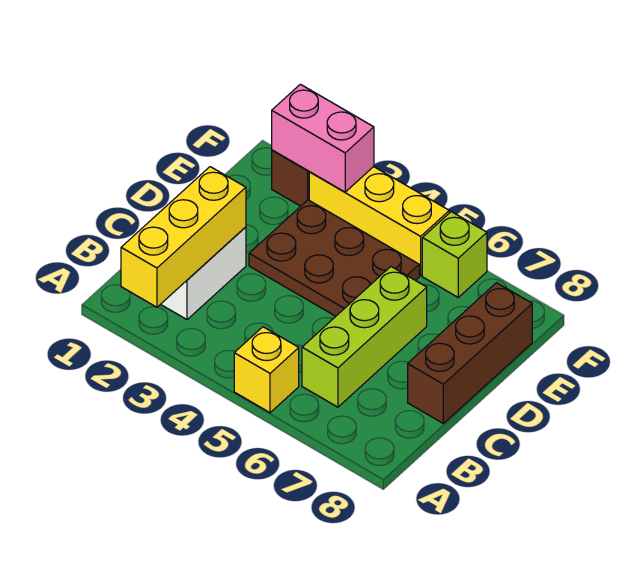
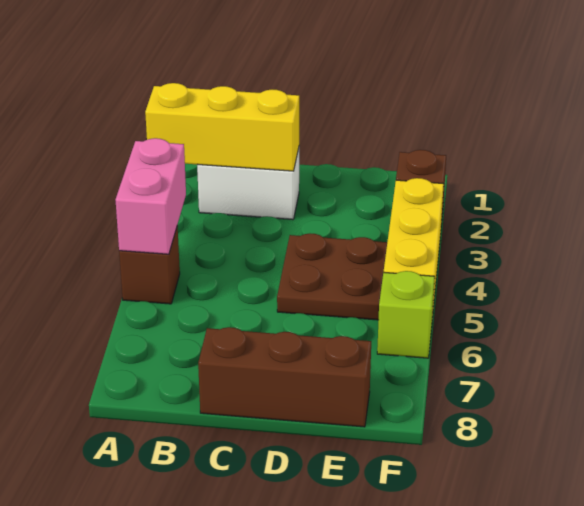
yellow 1x1 brick [234,327,299,413] -> brown 1x1 brick [119,225,180,304]
lime 1x3 brick [302,267,427,407] -> none
brown 2x3 plate [249,200,419,316] -> brown 2x2 plate [277,234,387,320]
pink 1x2 brick [272,84,374,192] -> pink 1x2 brick moved to [115,138,186,254]

